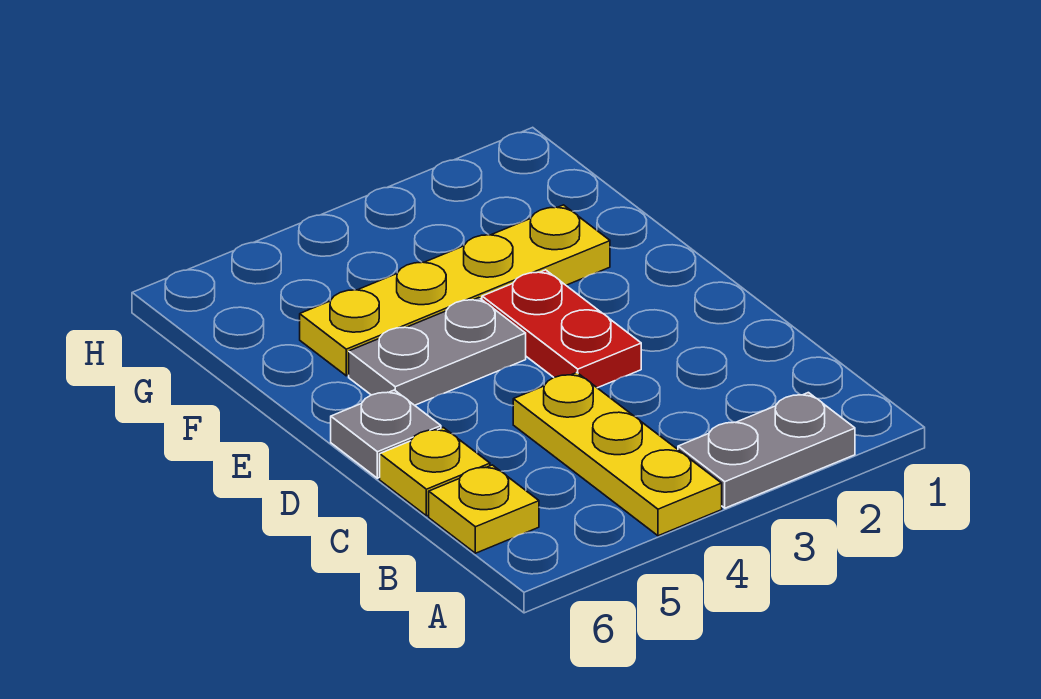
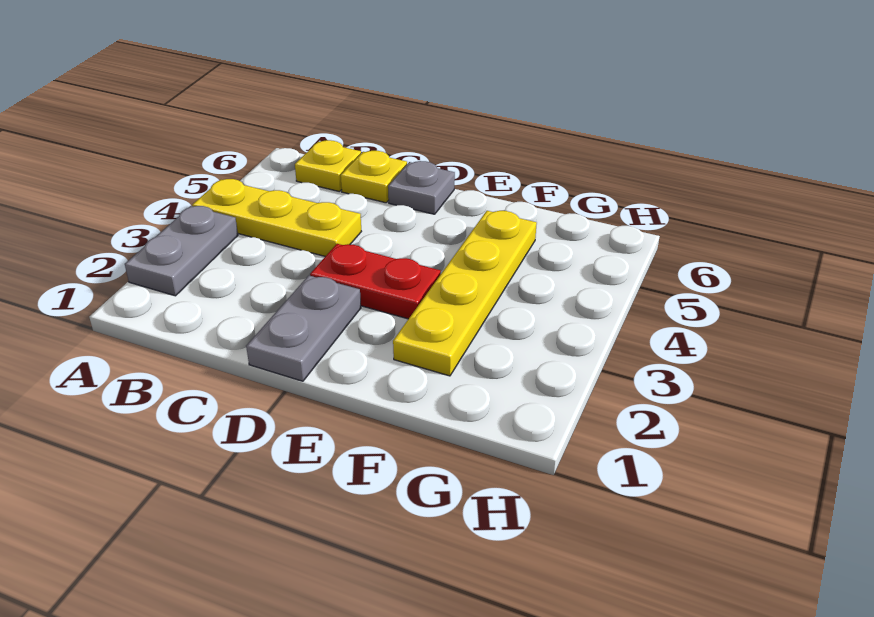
grey 1x2 plate [349,298,526,405] -> grey 1x2 plate moved to [246,276,361,381]

